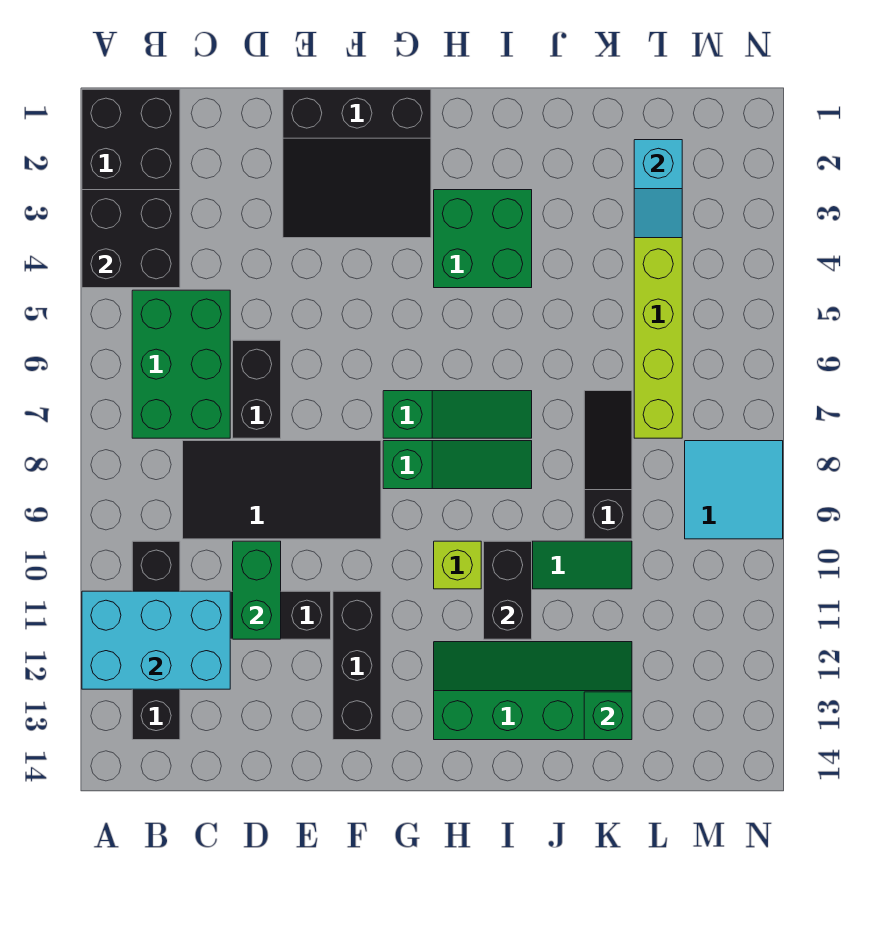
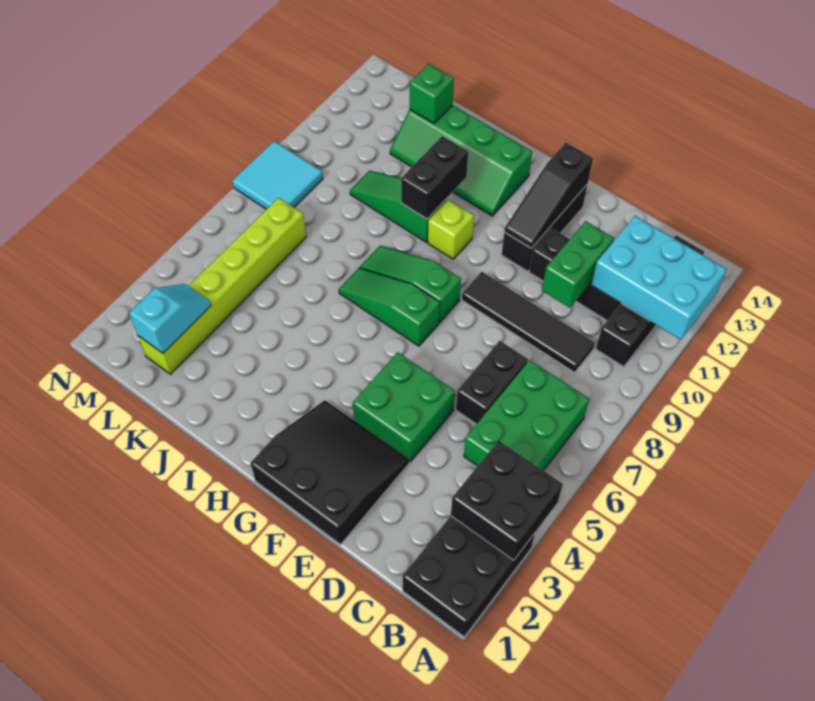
black 2x4 tile [183,441,381,539] -> black 1x4 tile [462,272,595,373]
green 2x2 brick [434,190,532,288] -> green 2x2 brick moved to [353,352,455,461]
black 1x3 slope [584,391,632,539] -> black 1x3 slope moved to [504,143,593,248]

